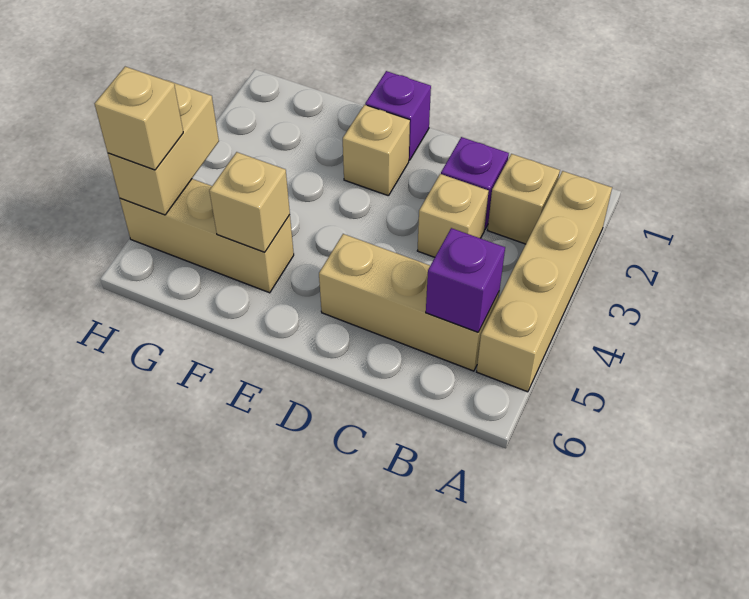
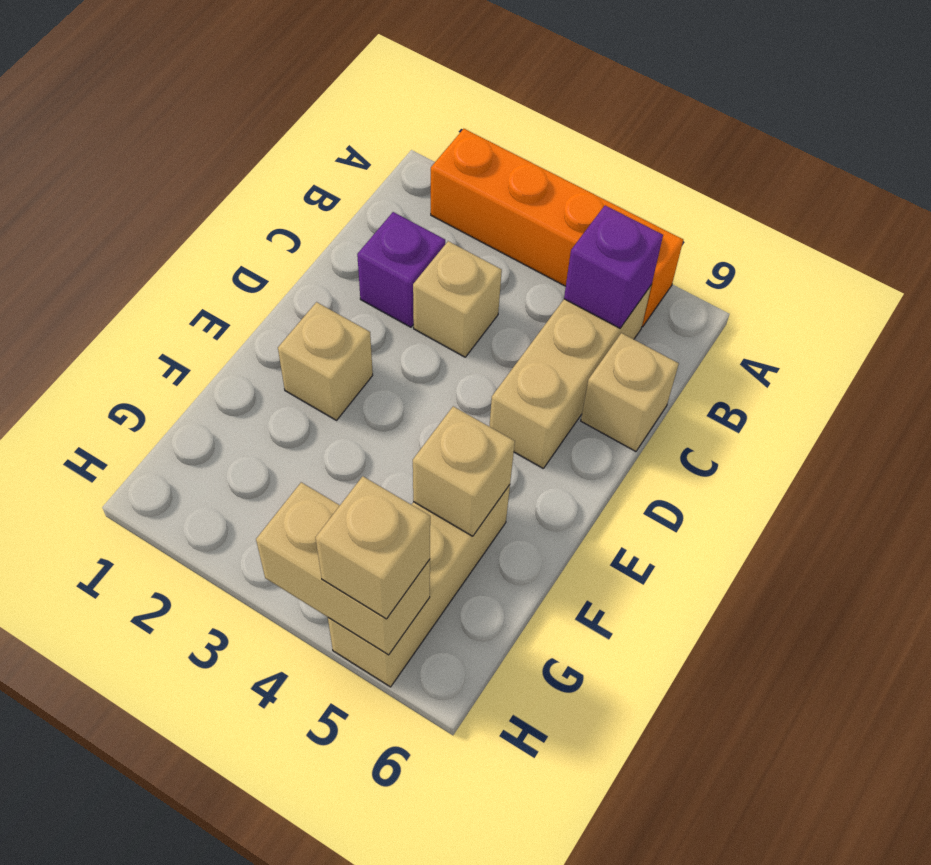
tan 1x4 brick [477,171,612,392] -> orange 1x4 brick [431,129,683,327]
tan 1x1 brick [488,154,560,244] -> tan 1x1 brick moved to [581,333,679,451]
purple 1x1 brick [365,71,431,160] -> none

